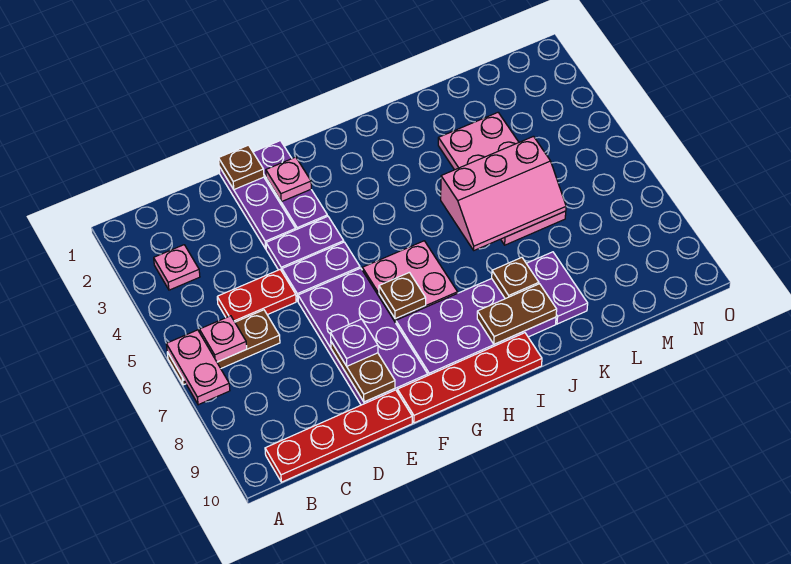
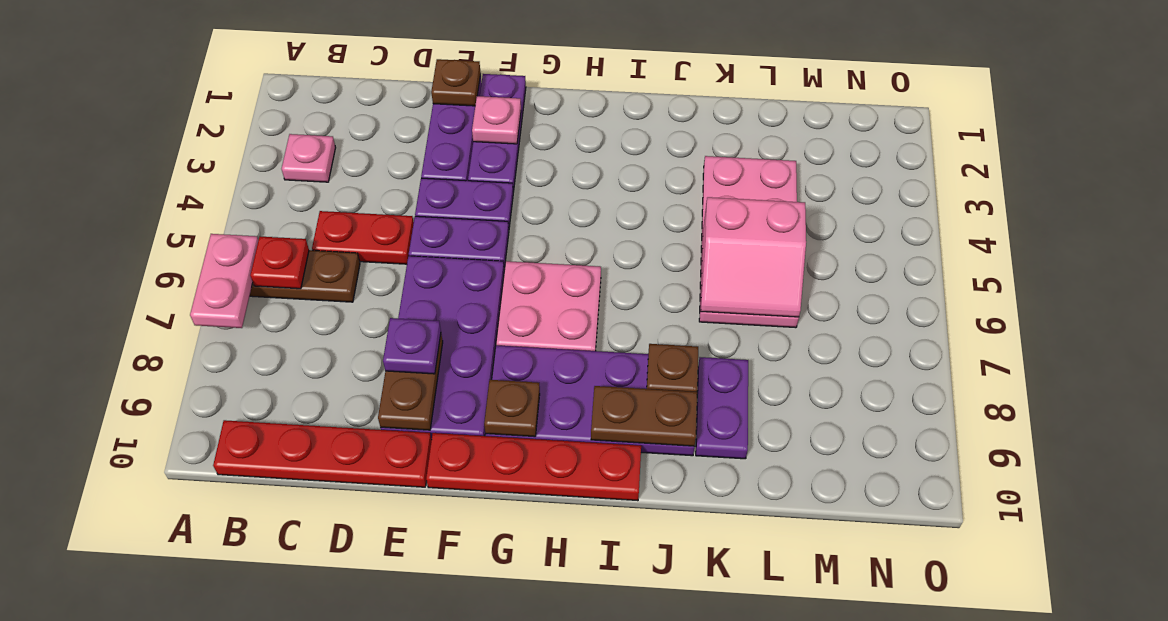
pink 1x1 plate [200,316,247,362] -> red 1x1 plate [250,237,309,289]
brown 1x1 plate [379,272,426,319] -> brown 1x1 plate moved to [484,380,540,437]
pink 2x3 slope [441,136,566,250] -> pink 2x2 slope [701,197,806,317]

